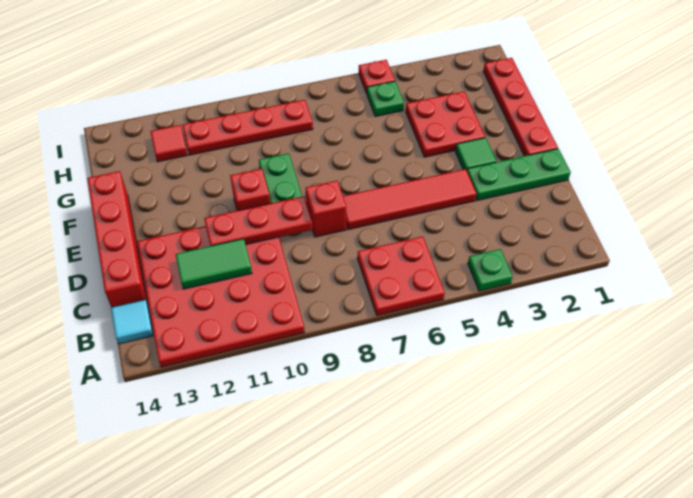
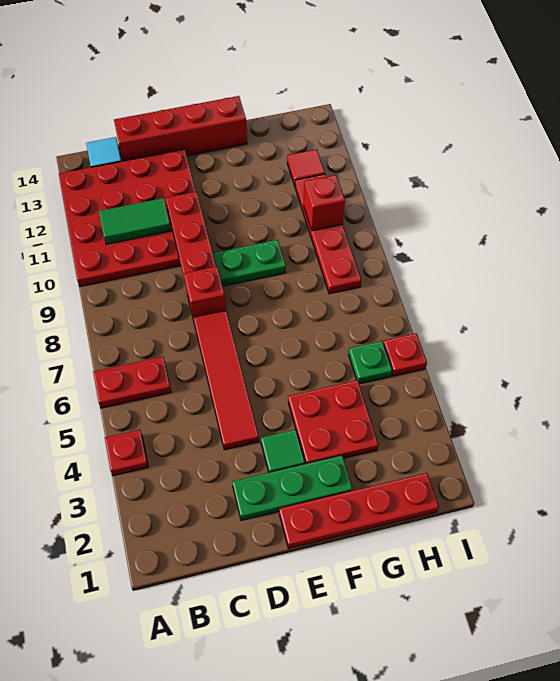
green 1x1 plate [468,249,513,291] -> red 1x1 plate [105,430,148,476]
red 2x2 plate [357,236,445,316] -> red 1x2 plate [93,356,171,408]
green 1x2 tile [175,239,252,289] -> green 1x2 tile turned to [99,198,171,244]
green 1x3 plate [467,149,571,201] -> green 1x3 plate turned to [232,455,352,521]
red 1x1 brick [230,169,270,211] -> red 1x1 brick moved to [304,175,345,231]

